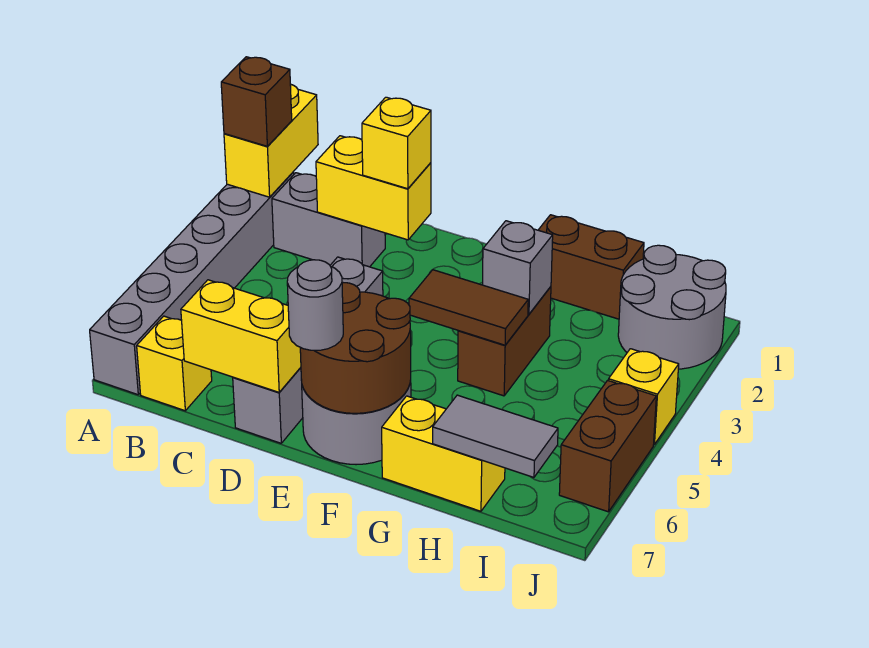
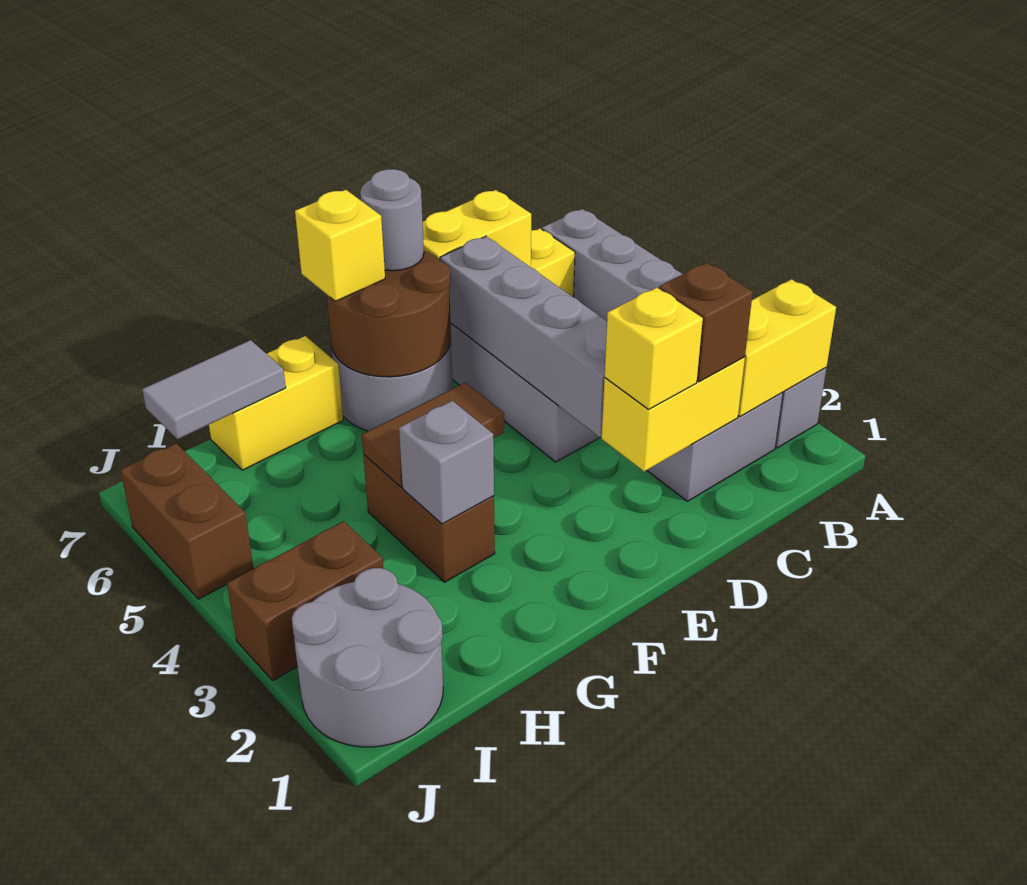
yellow 1x2 brick [224,84,318,197] -> yellow 1x2 brick turned to [738,279,836,416]
brown 1x1 brick [221,57,292,146] -> brown 1x1 brick moved to [659,263,753,382]
none -> grey 1x4 brick [440,236,607,437]
brown 1x2 brick [539,215,644,319] -> brown 1x2 brick moved to [227,521,383,680]
yellow 1x1 brick [608,349,679,444] -> yellow 1x1 brick moved to [295,190,385,301]

